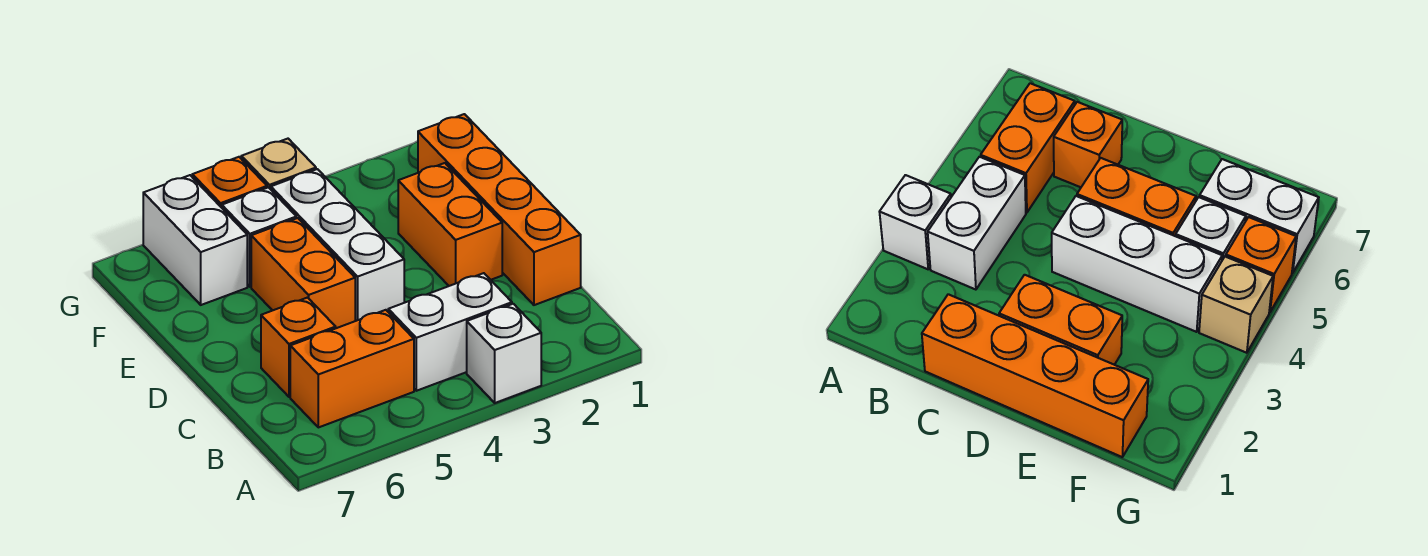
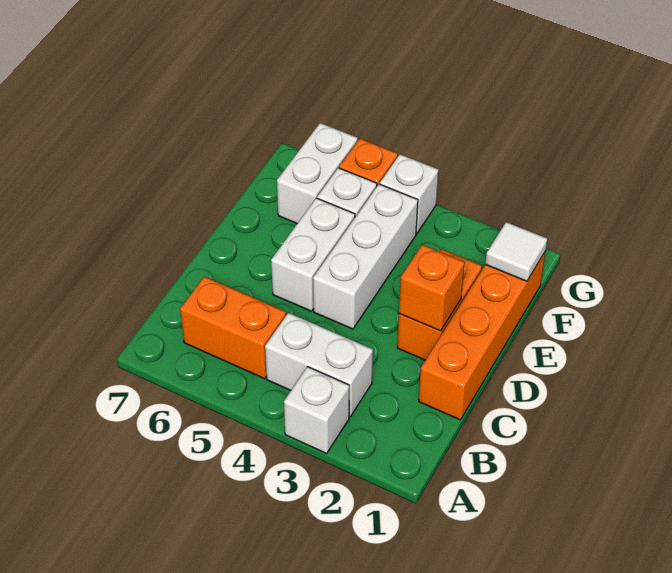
orange 1x1 brick [261,298,336,397] -> orange 1x1 brick moved to [399,245,465,331]
orange 1x2 brick [251,218,355,328] -> white 1x2 brick [271,198,355,311]
none -> white 1x1 tile [485,222,547,281]
tan 1x1 brick [241,139,316,189] -> white 1x1 brick [380,154,438,234]

